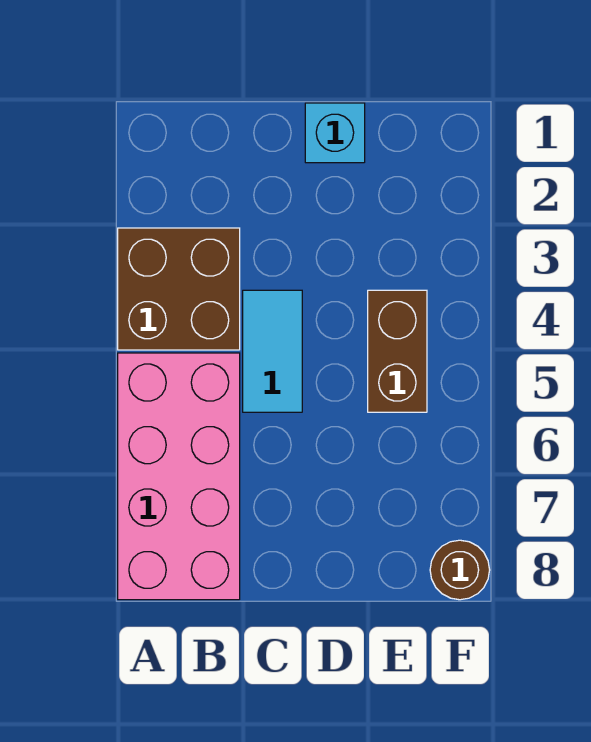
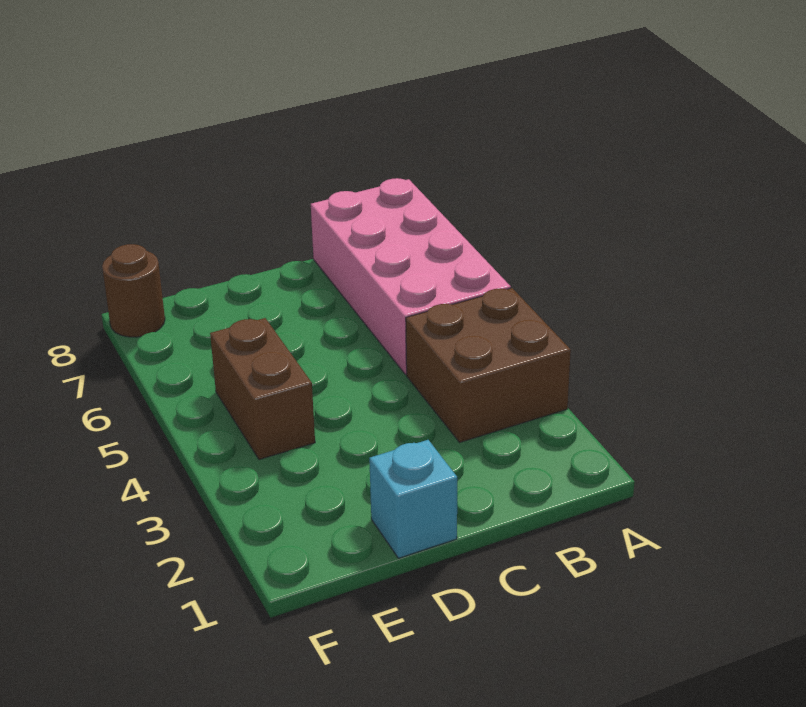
cyan 1x2 tile [243,290,302,412] -> none

